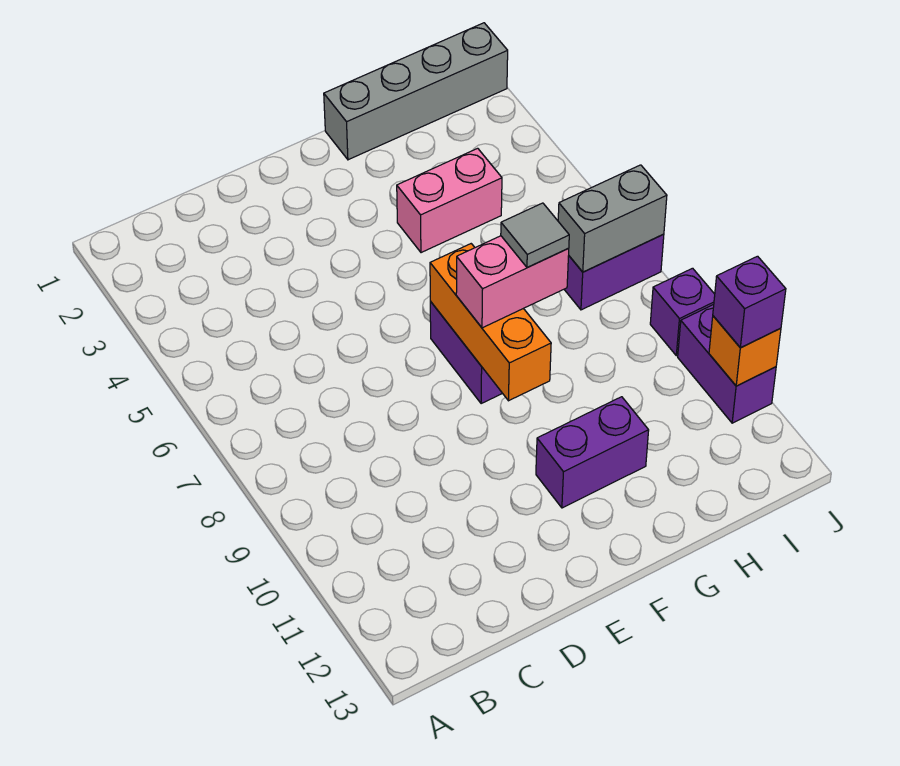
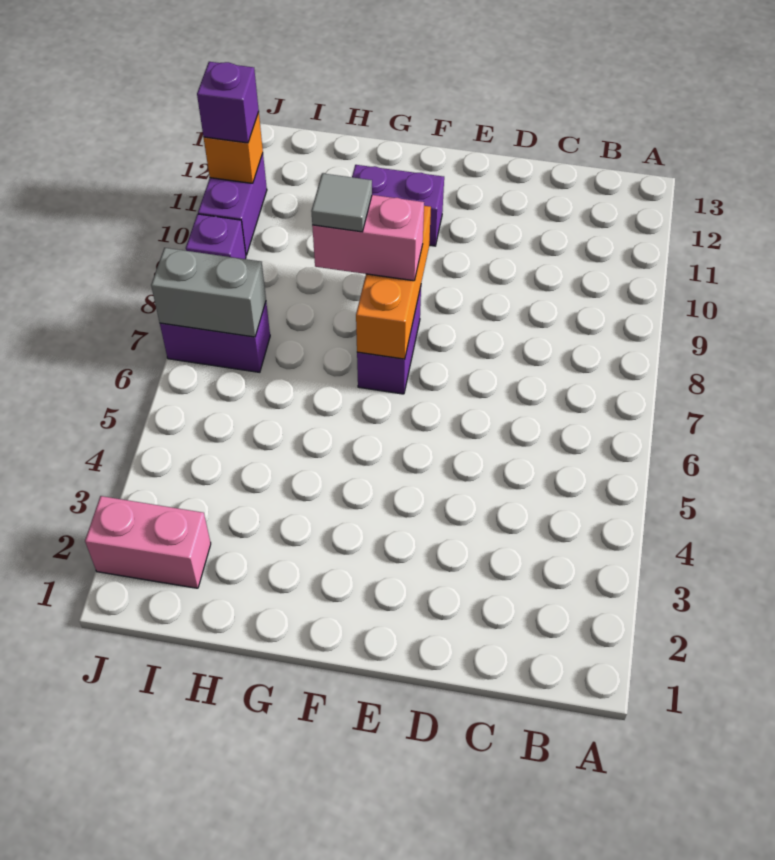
grey 1x4 brick [324,23,508,160] -> none
pink 1x2 brick [397,148,502,253] -> pink 1x2 brick moved to [85,496,211,588]

